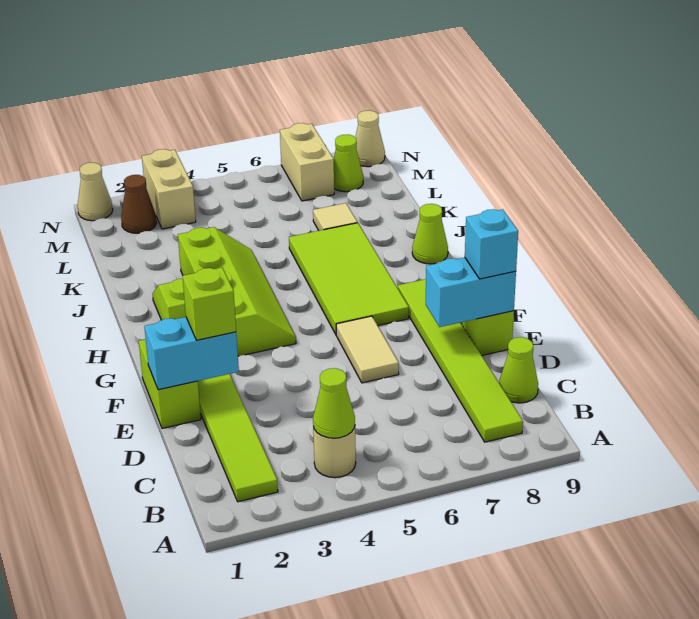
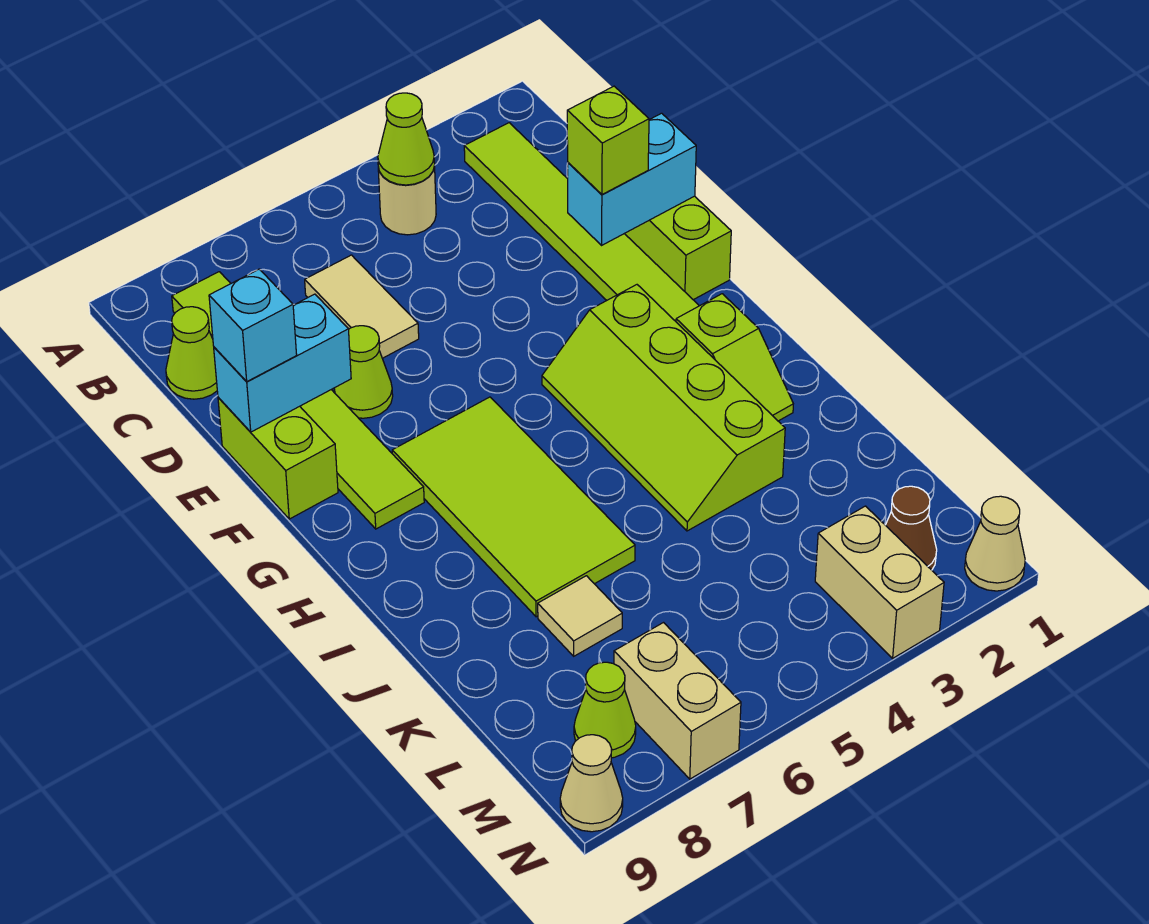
tan 1x2 tile [336,316,399,383] -> tan 1x2 tile moved to [305,255,419,358]
lime 1x1 cone [412,204,448,264] -> lime 1x1 cone moved to [334,326,393,418]

